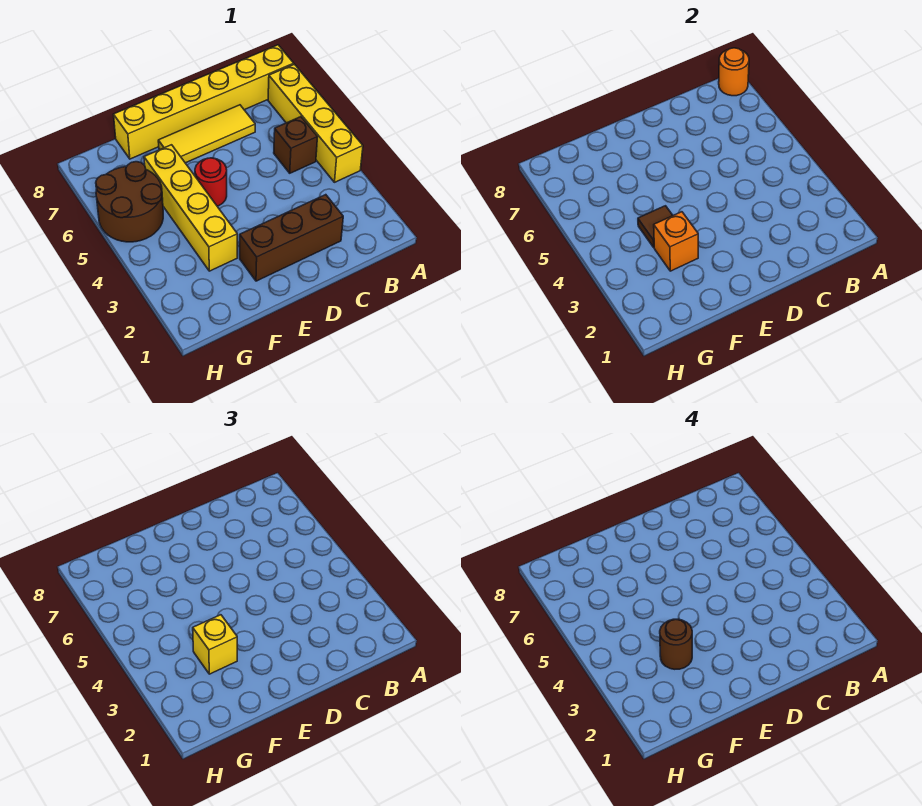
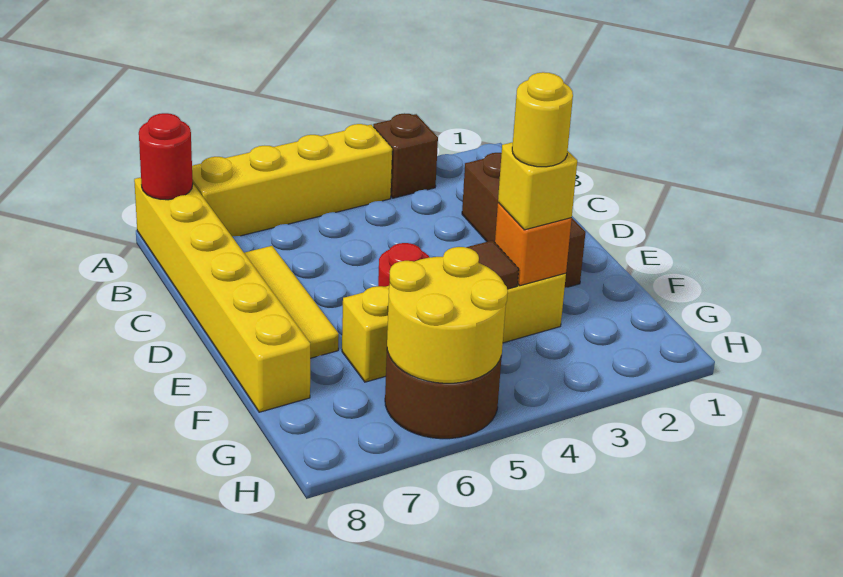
orange 1x1 round brick [719,48,749,96] -> red 1x1 round brick [139,113,193,200]
brown 1x1 brick [274,117,317,173] -> brown 1x1 brick moved to [373,113,438,198]
brown 1x1 round brick [660,619,692,669] -> yellow 1x1 round brick [512,72,573,167]
none -> yellow 2x2 round brick [387,247,508,383]

